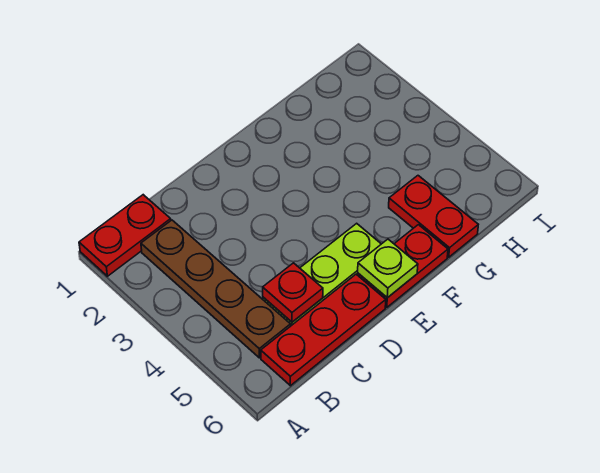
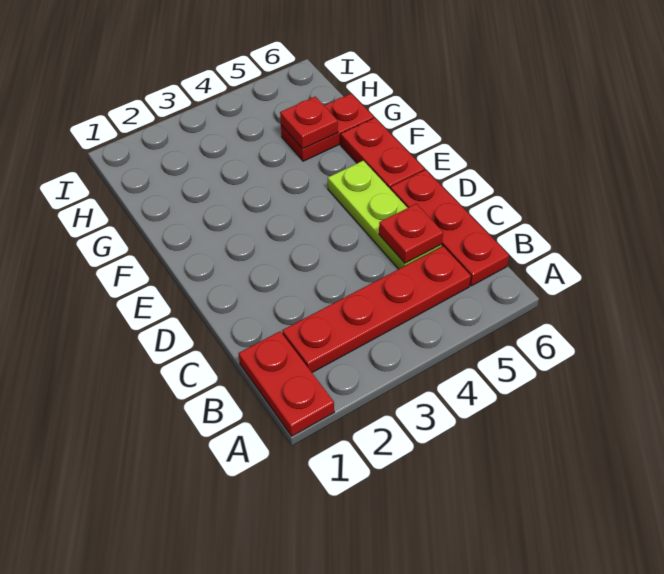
brown 1x4 plate [141,220,291,358] -> red 1x4 plate [282,246,471,372]
lime 1x1 plate [358,239,418,298] -> none
none -> red 1x1 plate [280,97,338,149]

